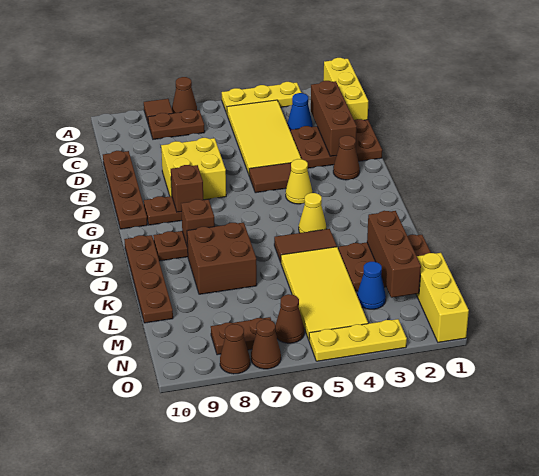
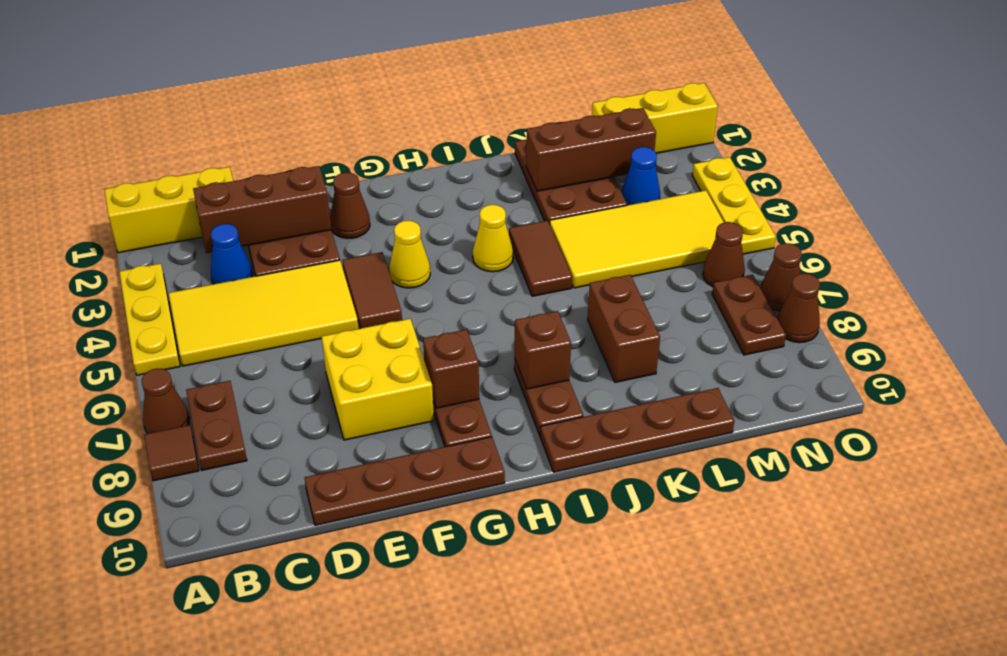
brown 2x2 brick [187,223,257,294] -> brown 1x2 brick [588,275,660,382]

